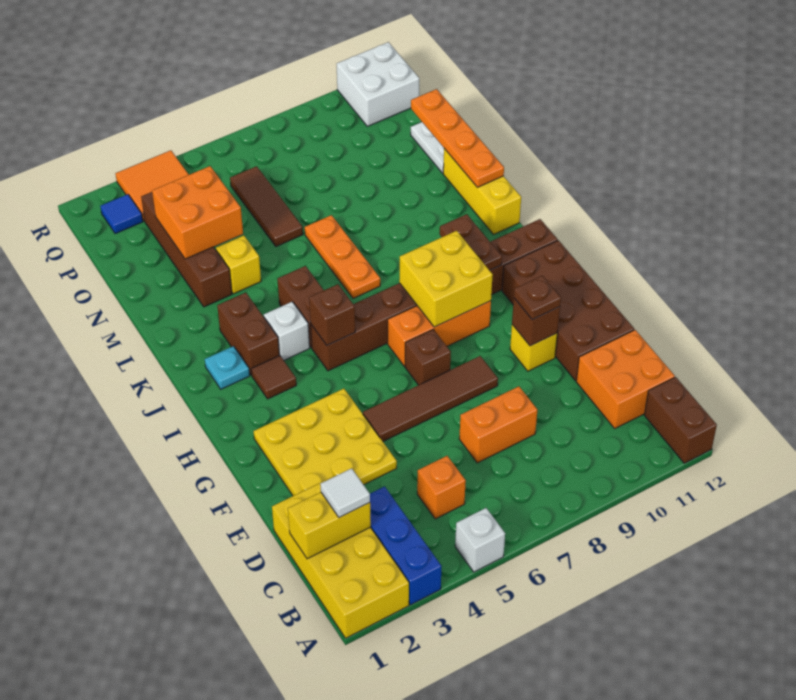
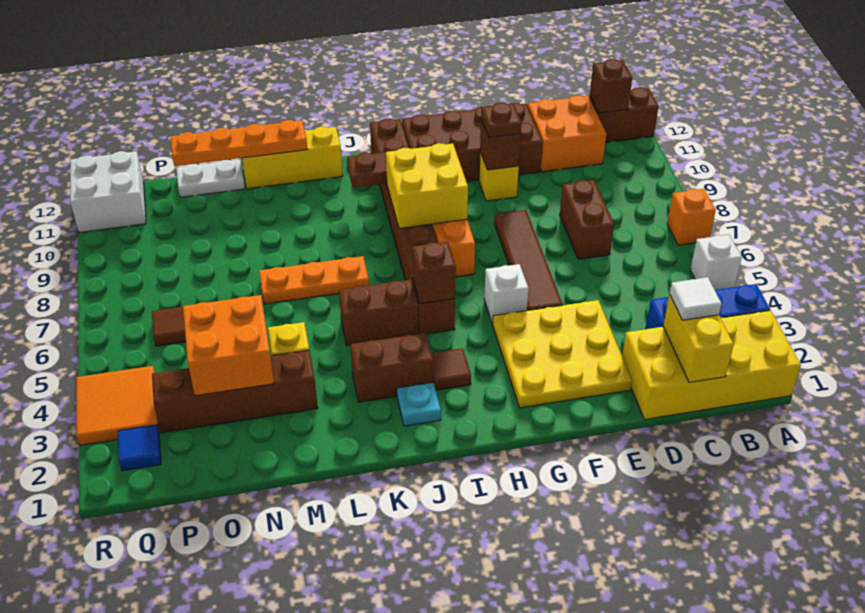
orange 1x1 brick [417,456,466,519] -> orange 1x1 brick moved to [667,189,716,245]
orange 1x2 brick [459,386,537,463] -> brown 1x2 brick [560,180,614,259]
brown 1x1 brick [405,329,451,385] -> brown 1x1 brick moved to [590,59,632,113]
white 1x1 brick [264,302,310,360] -> white 1x1 brick moved to [484,264,529,324]

